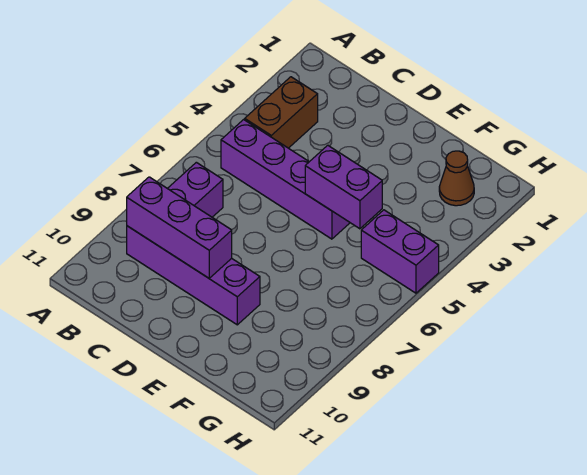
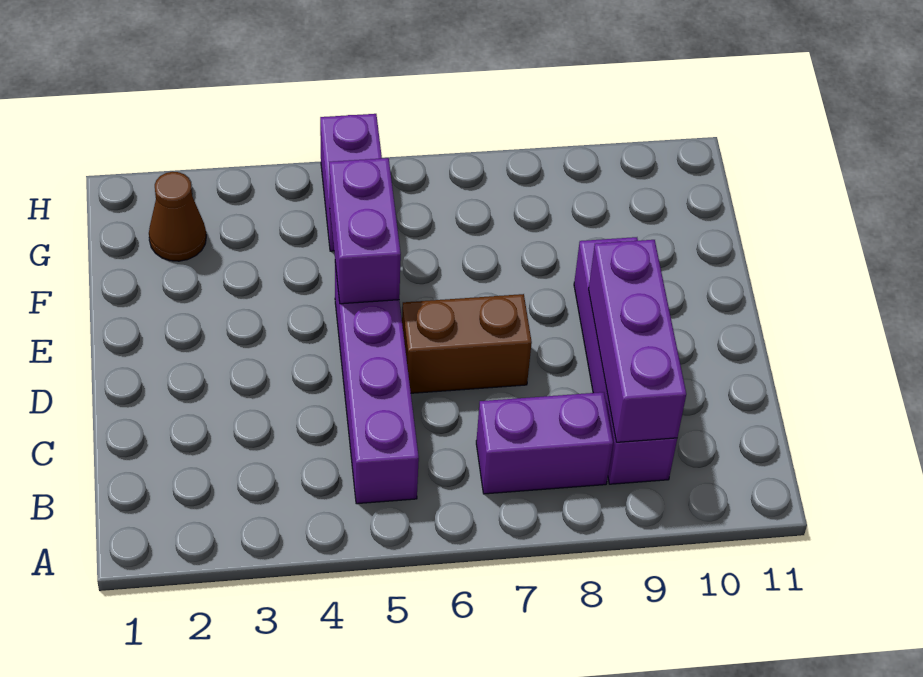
brown 1x2 brick [245,77,318,148] -> brown 1x2 brick moved to [402,294,532,393]

